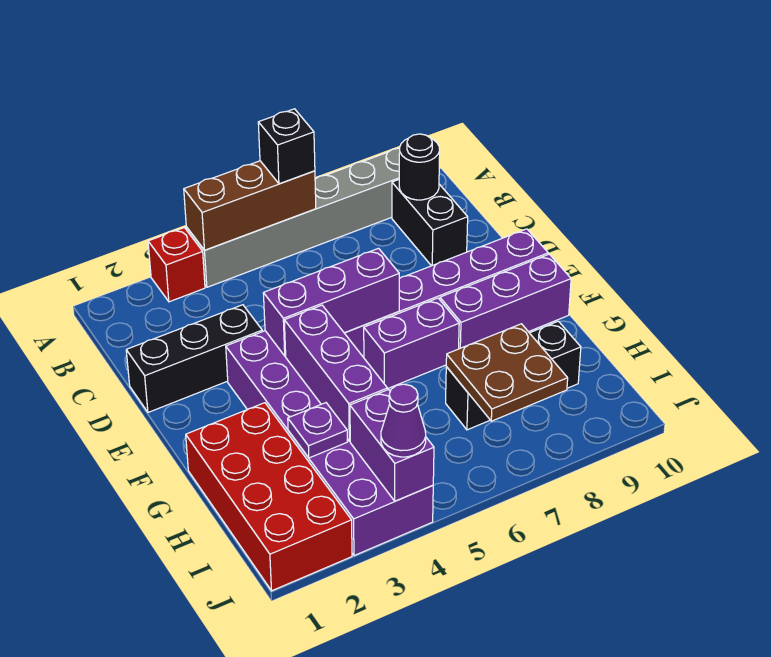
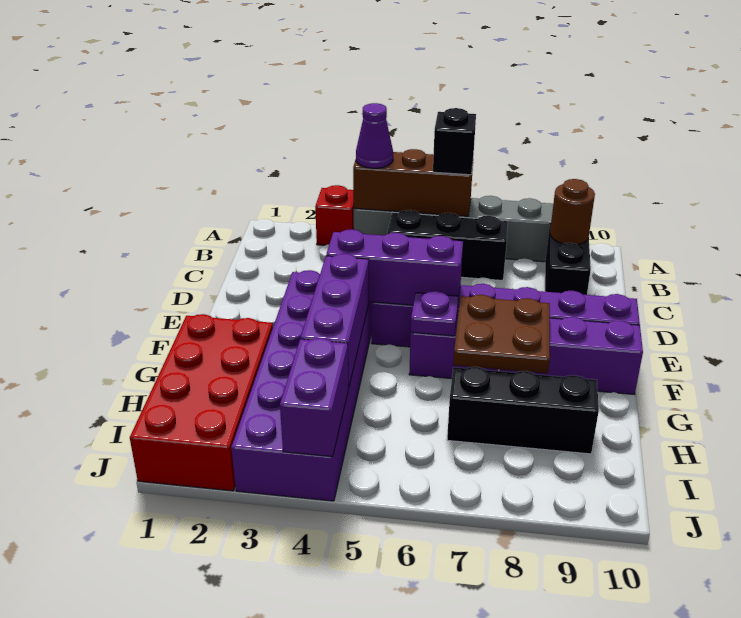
black 1x1 round brick [399,134,440,200] -> brown 1x1 round brick [550,179,595,245]
black 1x3 brick [126,305,262,412] -> black 1x3 brick moved to [387,210,508,281]
purple 1x1 plate [288,403,347,458] -> purple 1x1 plate moved to [411,291,458,336]
brown 2x2 plate [446,324,568,421] -> brown 2x2 plate moved to [453,295,550,373]
purple 1x1 cone [381,384,426,457] -> purple 1x1 cone moved to [356,103,393,168]

